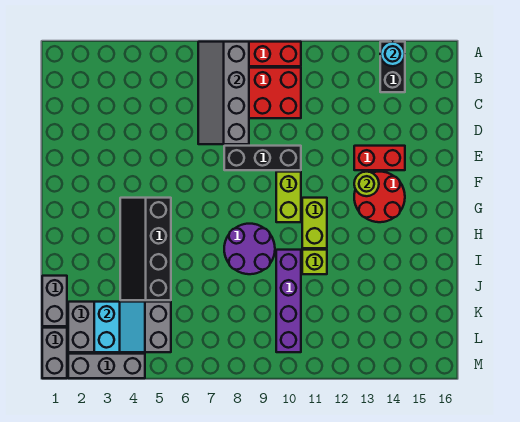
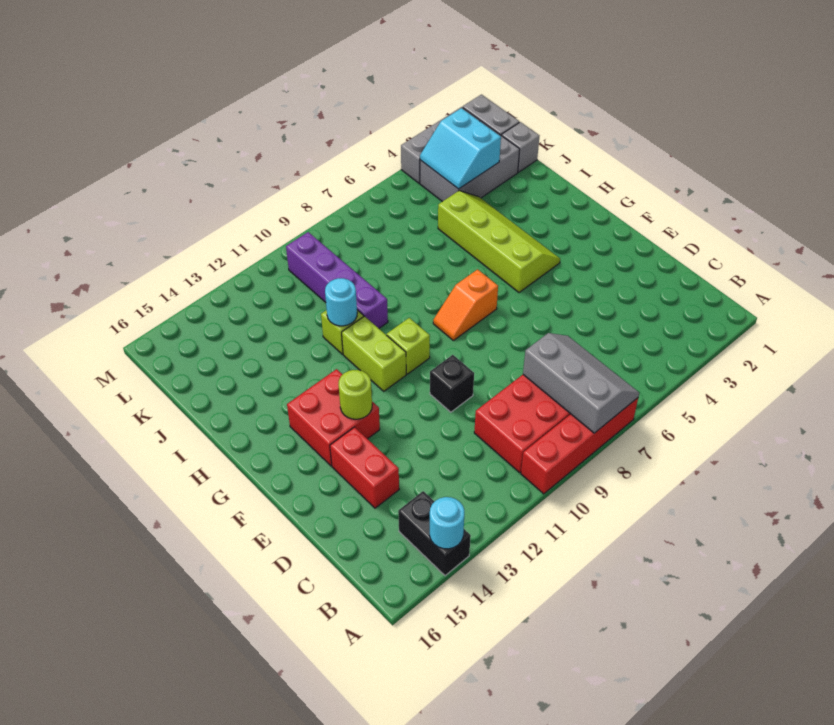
grey 2x4 slope [198,42,249,144] -> grey 2x3 slope [523,333,639,433]
black 1x3 brick [224,146,301,170] -> black 1x1 brick [430,355,474,412]
red 1x2 brick [354,146,405,170] -> red 1x2 brick turned to [330,427,399,508]
lime 1x2 brick [276,172,301,222] -> lime 1x1 brick [387,318,430,374]
red 2x2 round brick [354,172,405,222] -> red 2x2 brick [287,369,380,466]
black 2x4 slope [120,198,171,300] -> lime 2x4 slope [438,191,560,292]
none -> orange 1x2 slope [433,269,498,340]
purple 2x2 round brick [224,224,275,274] -> none
none -> cyan 1x1 round brick [325,278,357,326]
grey 1x2 brick [42,276,67,326] -> grey 1x1 brick [501,122,539,172]
grey 2x4 brick [68,302,171,352] -> grey 2x3 brick [420,121,520,202]

